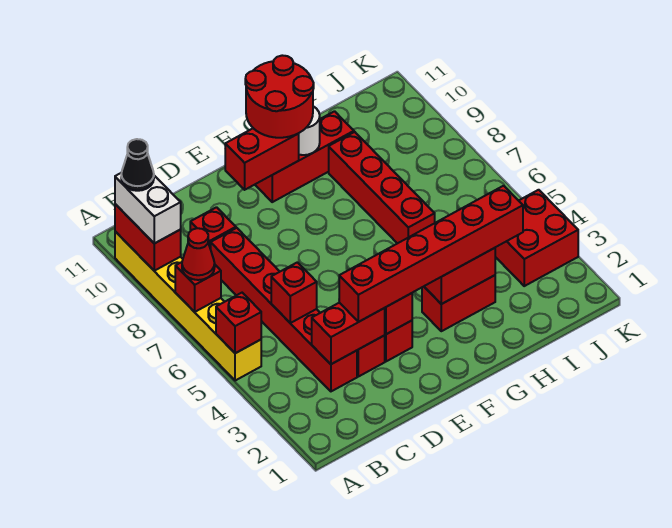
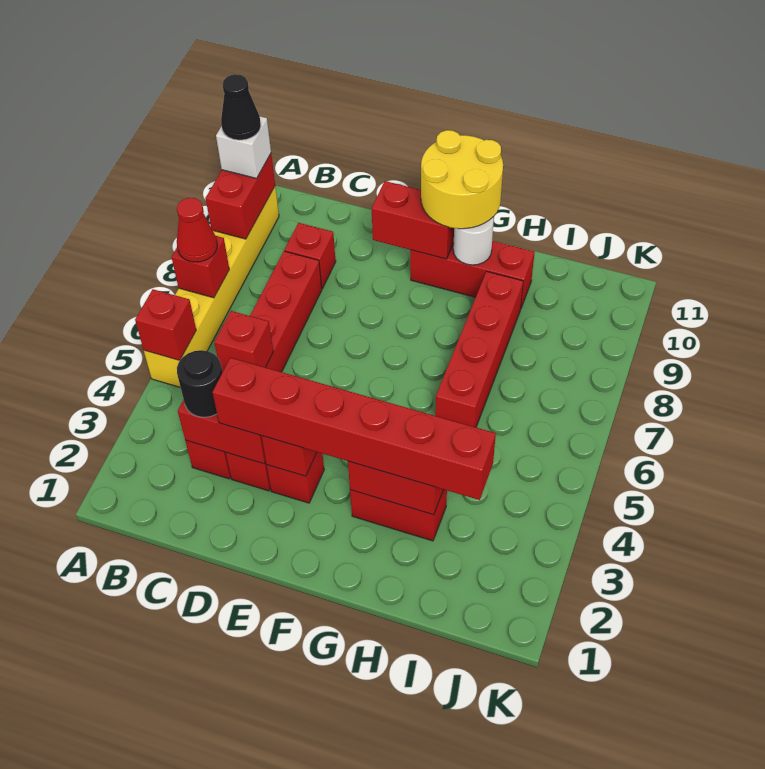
white 1x2 brick [115,173,181,243] -> white 1x1 brick [216,116,271,178]
none -> black 1x1 round brick [177,350,222,417]
red 2x2 round brick [245,55,314,138] -> yellow 2x2 round brick [421,130,503,229]
red 2x2 brick [495,190,578,286] -> none

